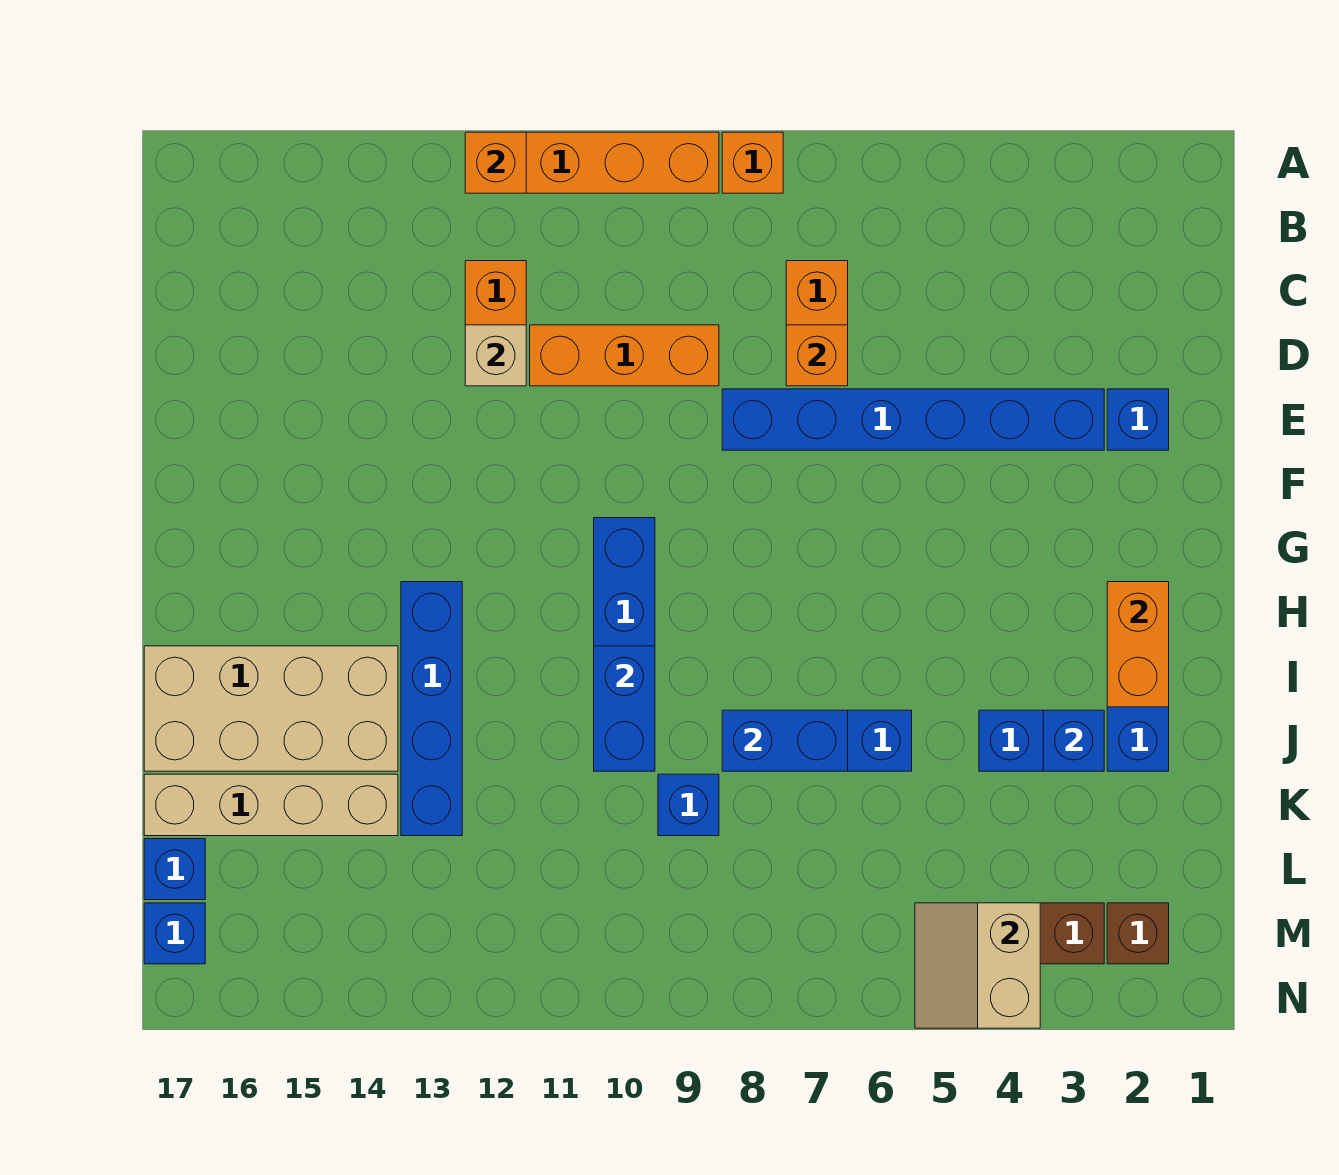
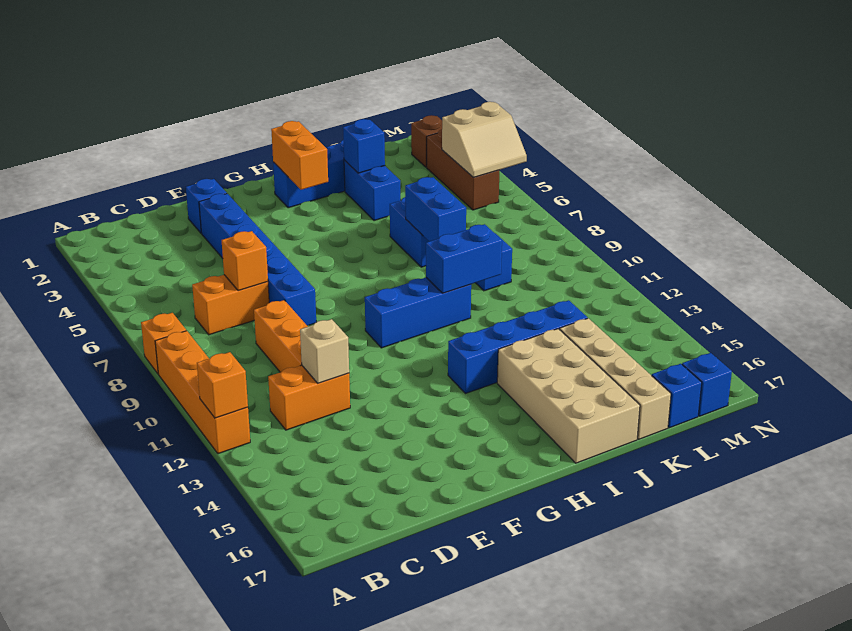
orange 1x2 brick [1107,582,1169,707] -> orange 1x2 brick turned to [271,121,328,190]

